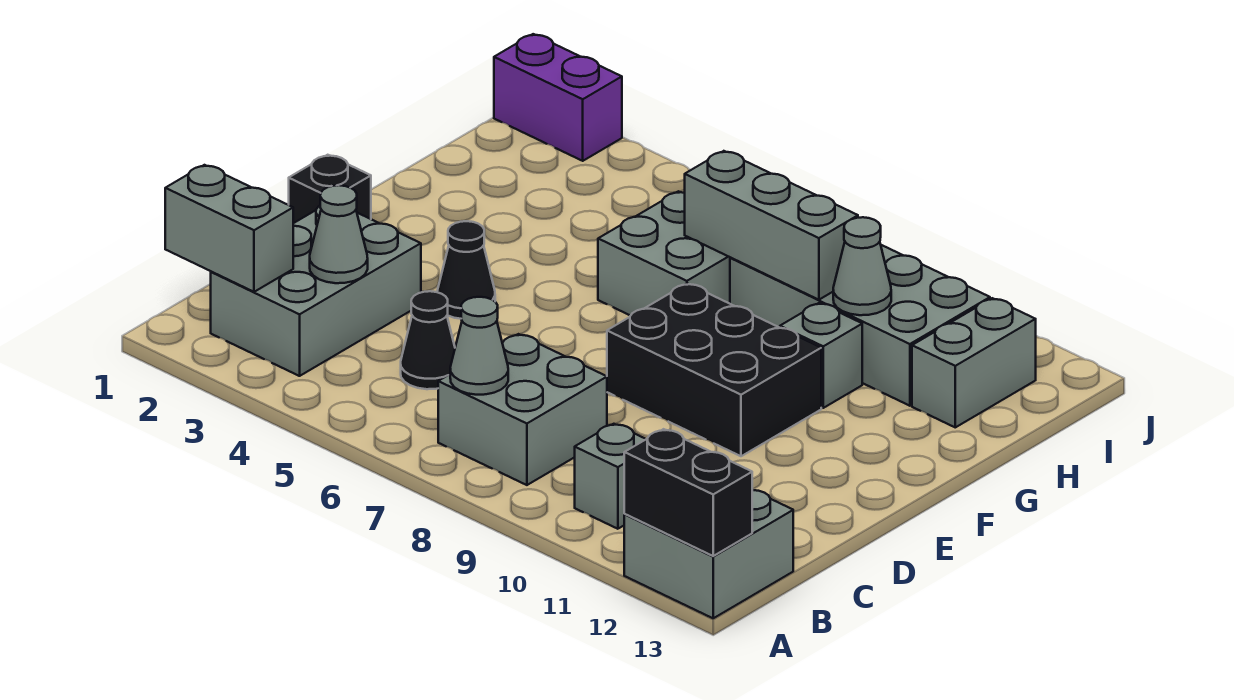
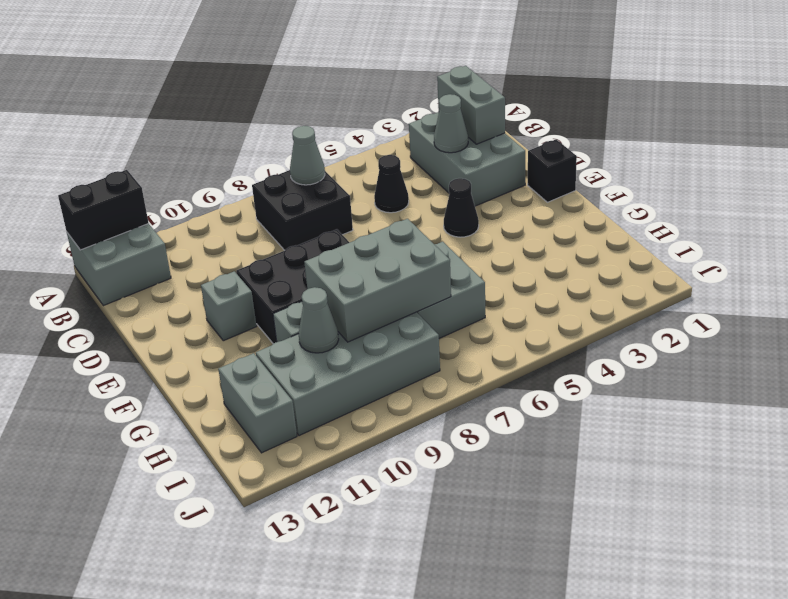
grey 1x2 brick [165,165,293,292] -> grey 1x2 brick turned to [437,66,505,144]
grey 2x2 brick [438,334,607,485] -> black 2x2 brick [252,170,353,250]
grey 1x1 brick [575,424,646,529] -> grey 1x1 brick moved to [201,271,257,341]
grey 1x3 brick [685,151,858,300] -> grey 2x3 brick [304,219,451,342]
purple 1x2 brick [494,34,622,161] -> none

